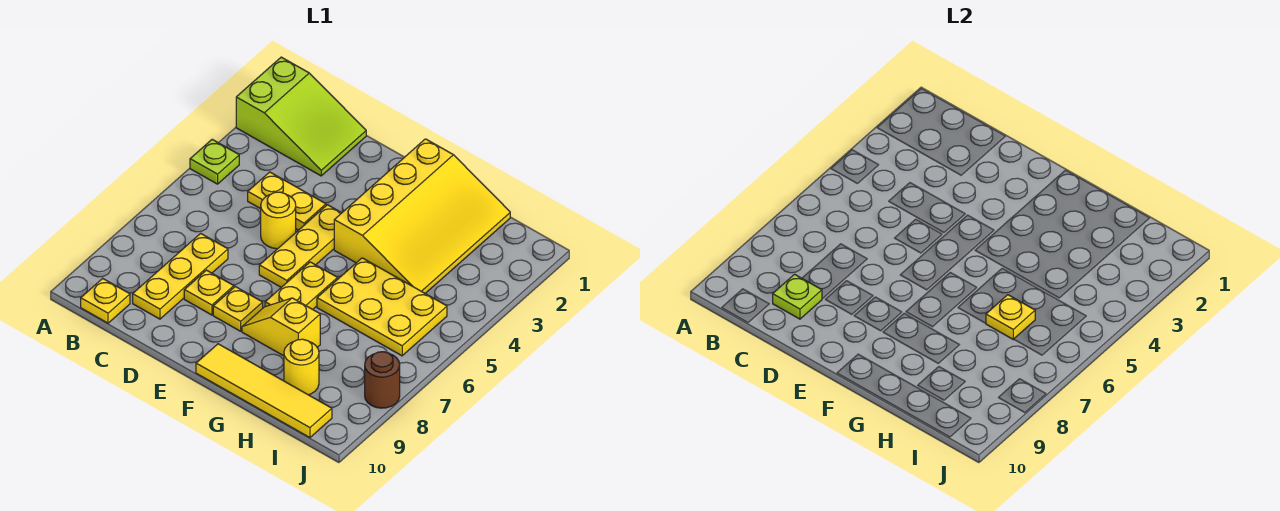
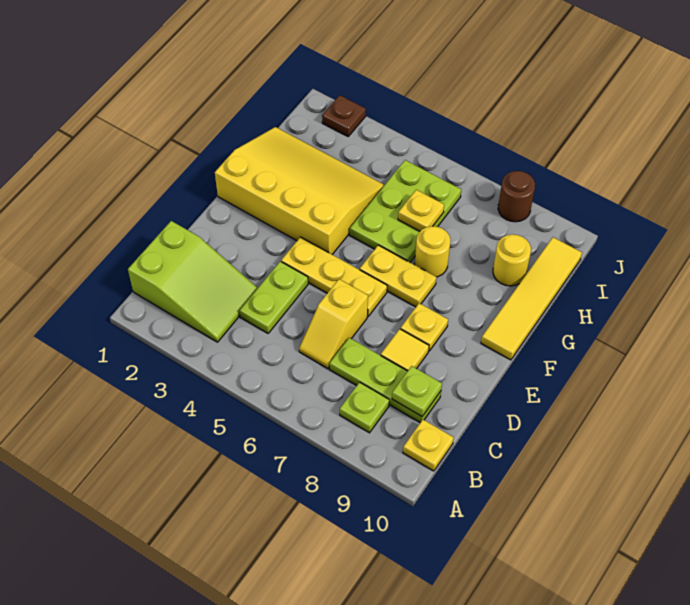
lime 2x3 slope [236,57,366,176] -> lime 2x3 slope turned to [128,221,257,342]
lime 1x1 plate [190,139,239,184] -> lime 1x1 plate moved to [340,382,389,433]
yellow 1x2 plate [248,172,326,230] -> lime 1x2 plate [240,261,308,333]
yellow 1x3 plate [133,233,228,319] -> lime 1x3 plate [329,338,441,422]
yellow 1x1 round brick [261,192,296,249] -> yellow 1x1 round brick moved to [415,226,451,277]
yellow 1x1 plate [184,270,234,315] -> yellow 1x1 tile [381,329,429,371]
yellow 1x2 slope [242,298,320,356] -> yellow 1x2 slope moved to [299,279,368,369]
yellow 2x3 plate [317,258,447,356] -> lime 2x3 plate [350,160,461,262]
none -> brown 1x1 plate [322,95,366,136]

